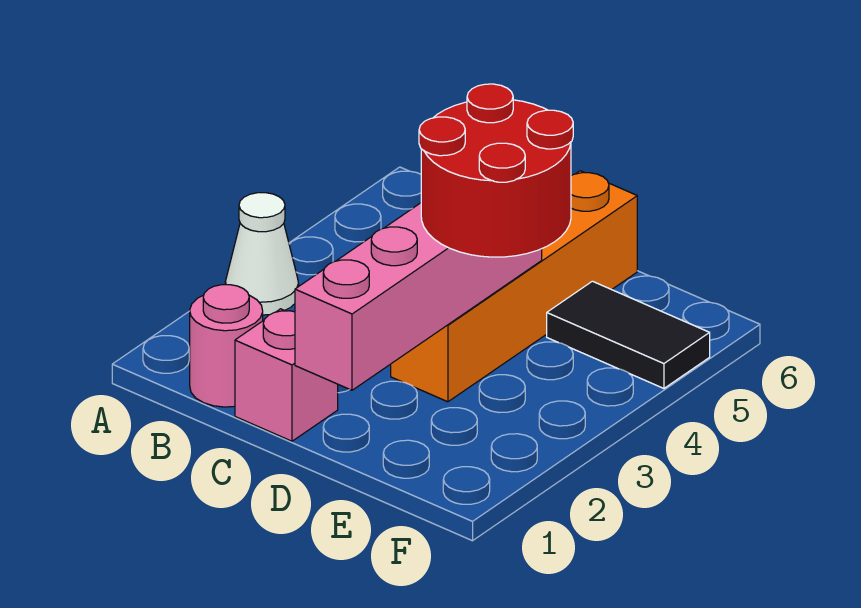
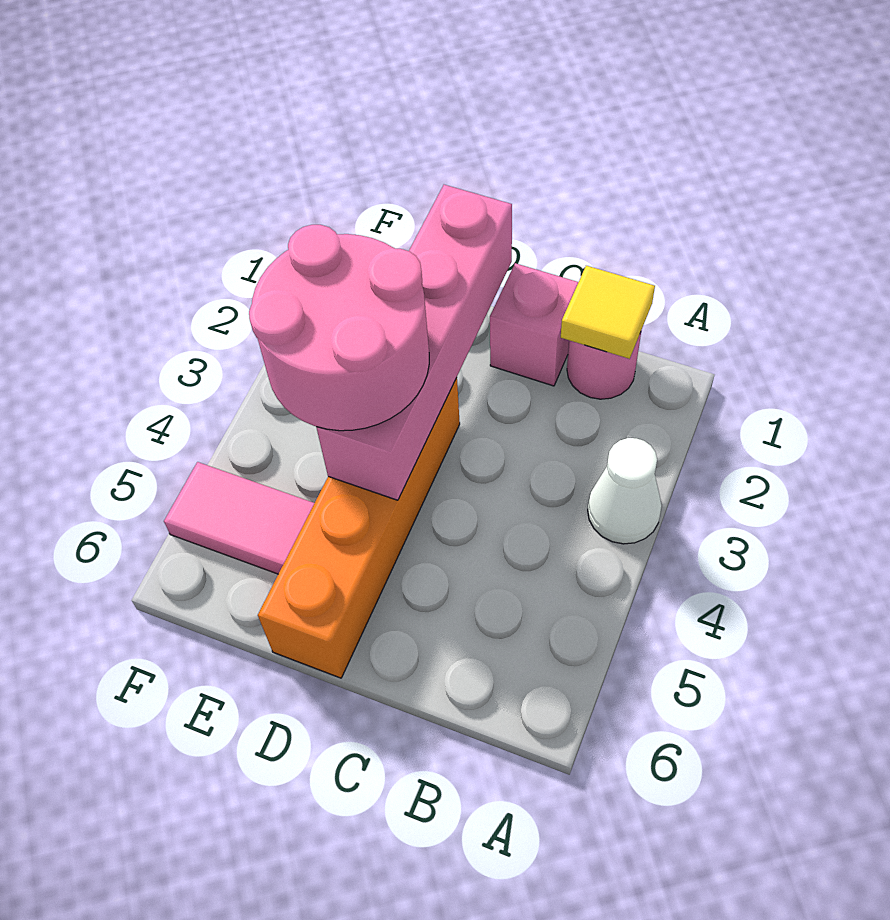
none -> yellow 1x1 tile [561,266,655,359]
red 2x2 round brick [419,84,573,257] -> pink 2x2 round brick [249,225,429,431]
black 1x2 tile [547,281,710,388] -> pink 1x2 tile [164,462,314,574]

